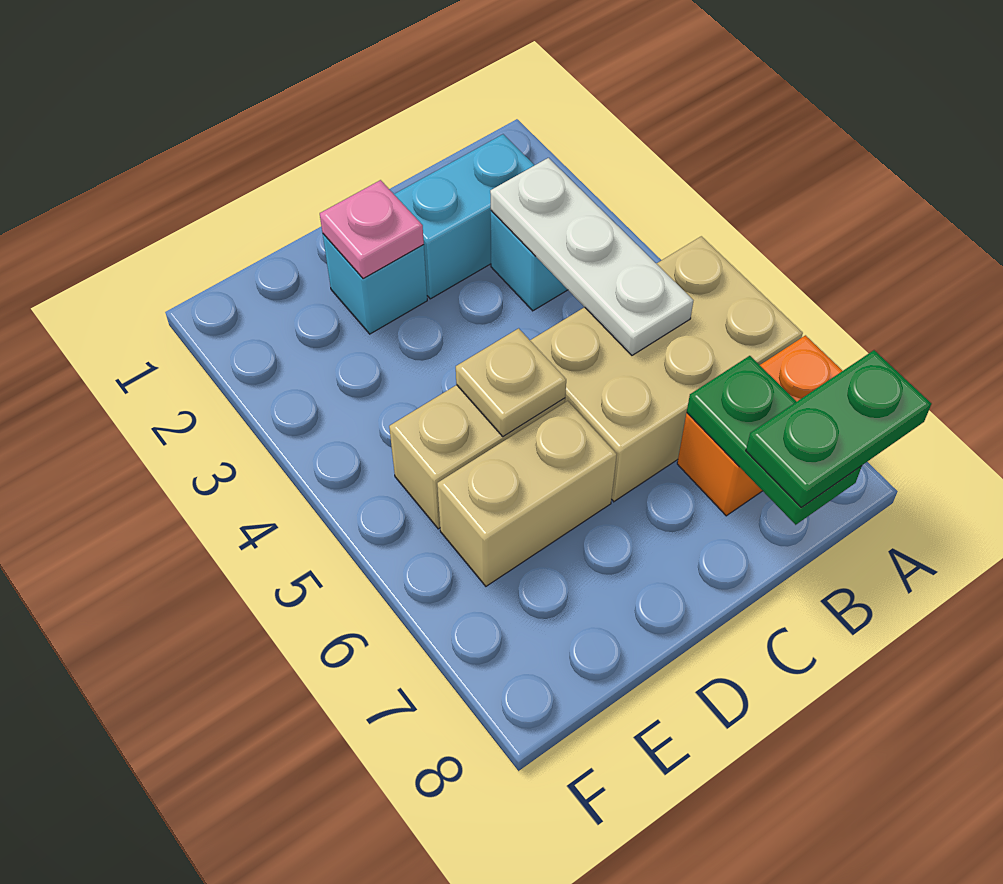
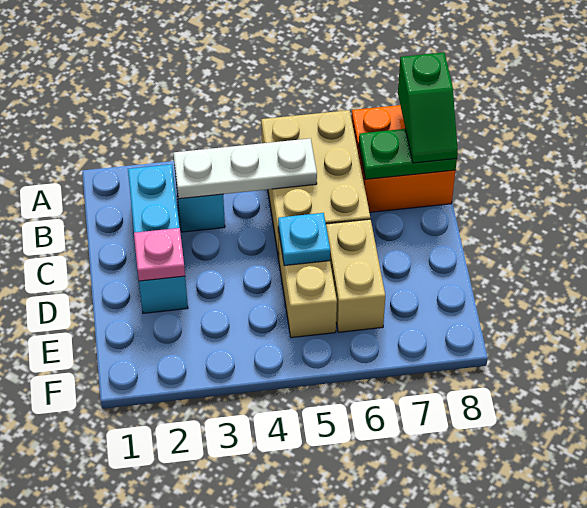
orange 1x2 brick [677,335,842,516] -> orange 2x2 brick [352,105,456,212]
green 1x2 plate [746,350,932,508] -> green 1x2 slope [398,53,458,163]
tan 1x1 plate [456,328,566,436] -> cyan 1x1 plate [278,213,330,266]

